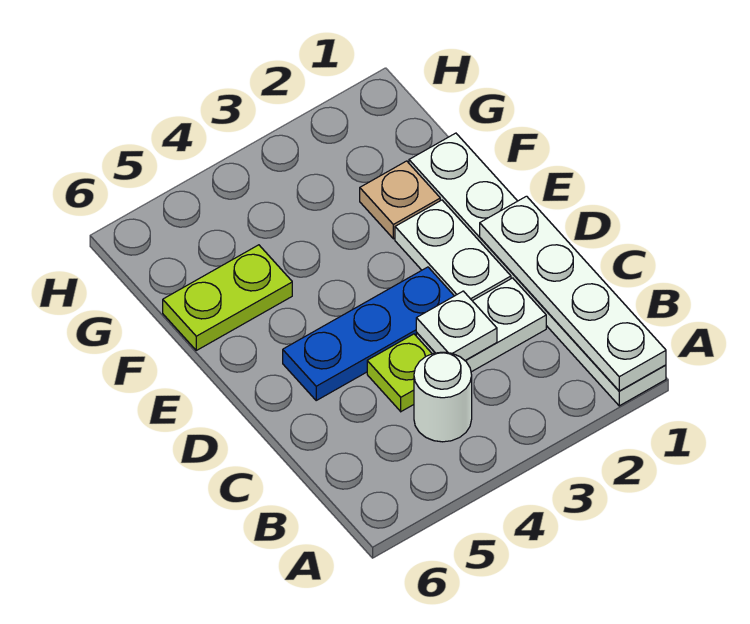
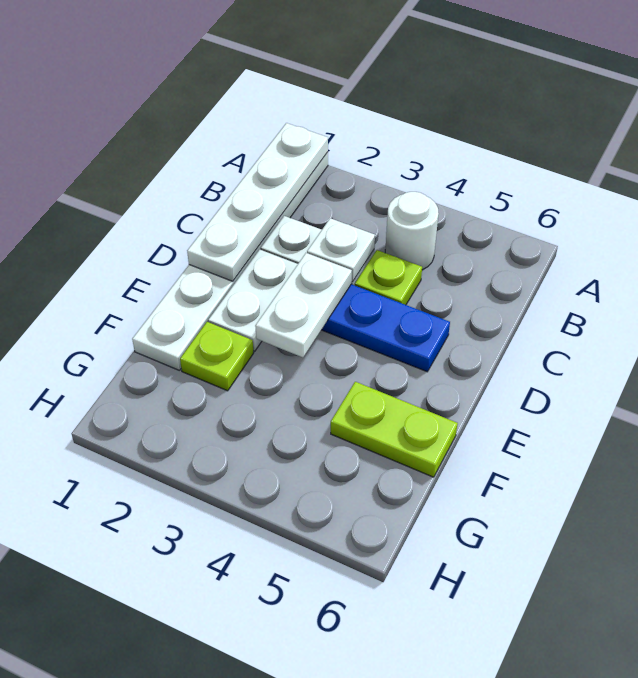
none -> white 1x2 plate [255,253,352,357]
tan 1x1 plate [360,161,440,239] -> lime 1x1 plate [180,322,254,391]

